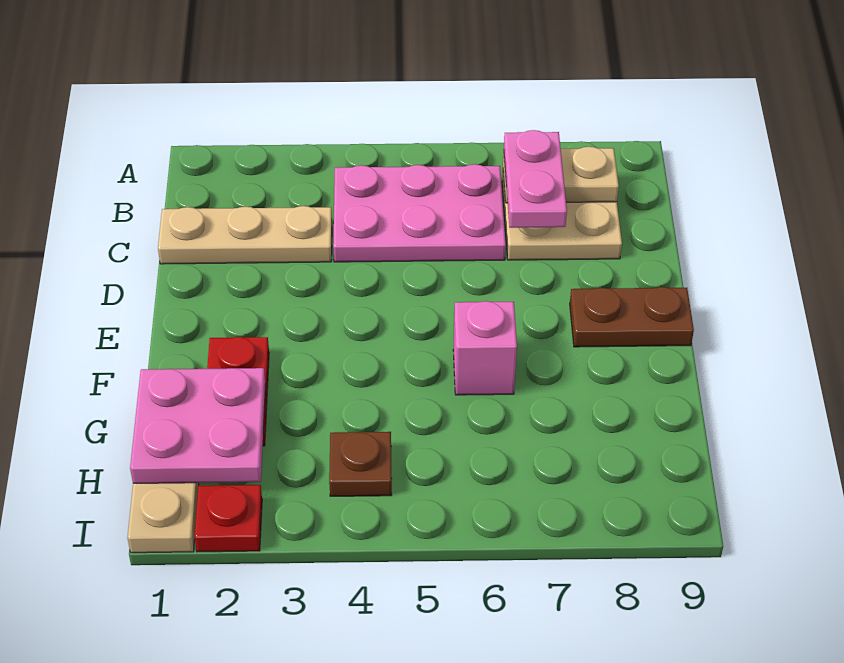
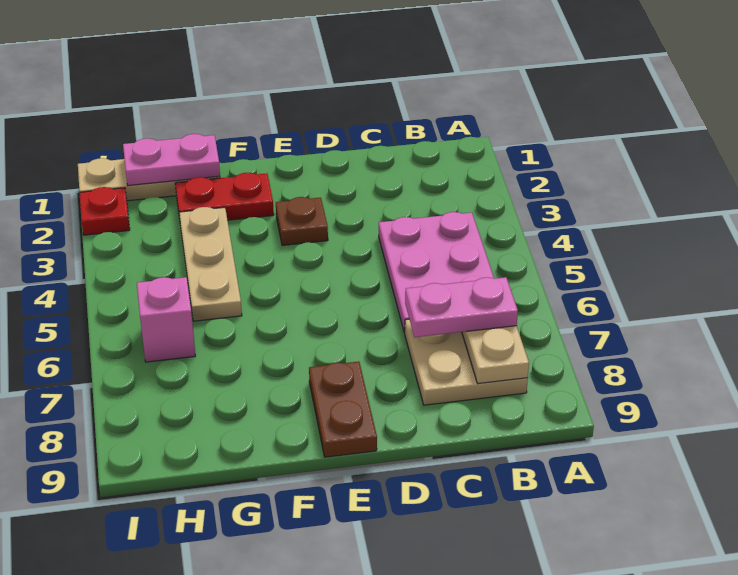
tan 1x3 plate [158,206,332,264] -> tan 1x3 plate moved to [179,207,242,321]
pink 1x1 brick [453,301,517,395] -> pink 1x1 brick moved to [137,277,195,362]
pink 2x2 plate [130,368,266,483] -> pink 1x2 plate [123,134,220,186]
brown 1x1 plate [329,432,392,496] -> brown 1x1 plate moved to [276,197,328,246]

